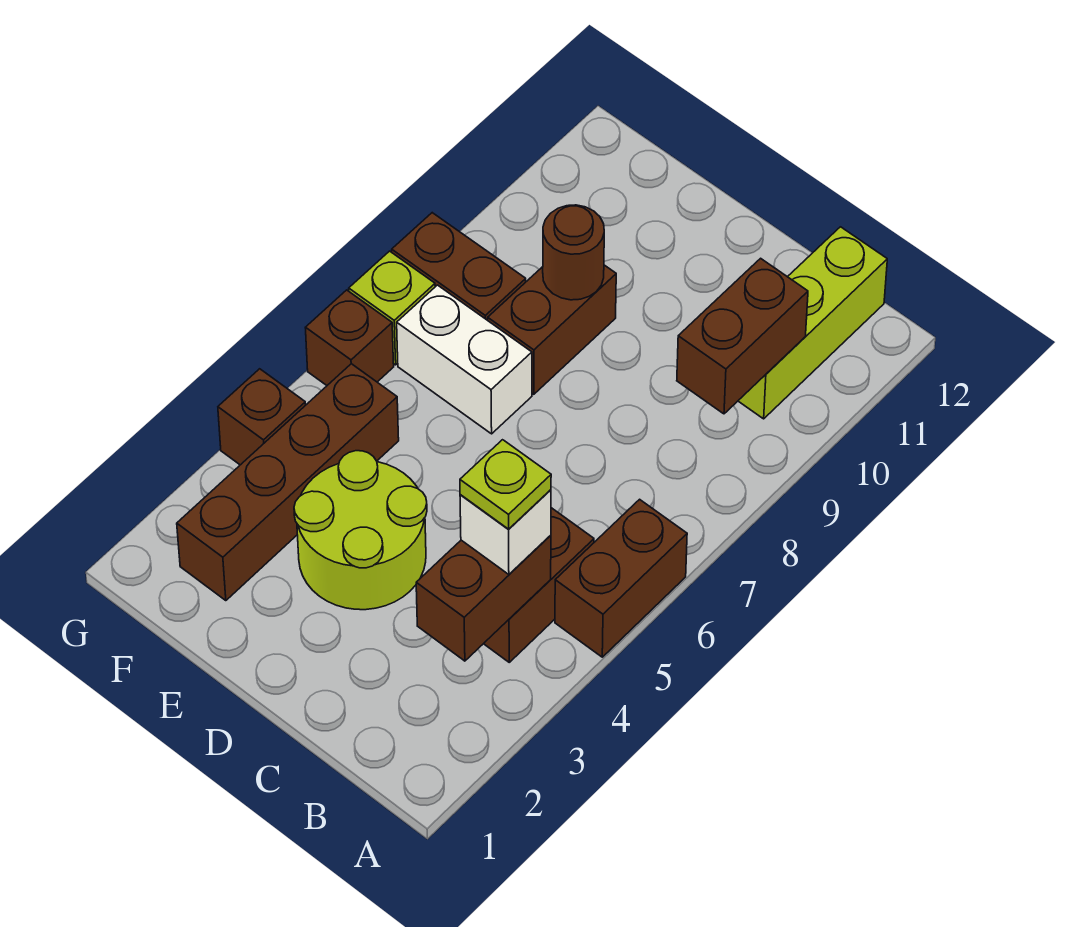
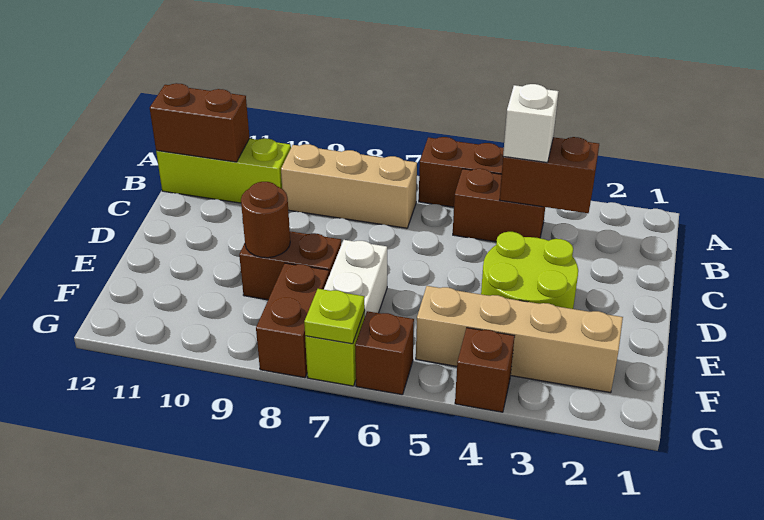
lime 1x1 plate [460,440,551,529] -> lime 1x1 plate moved to [304,289,365,344]
none -> tan 1x3 brick [281,144,417,228]
brown 1x2 brick [677,258,808,414] -> brown 1x2 brick moved to [150,83,250,162]
brown 1x4 brick [177,364,399,601] -> tan 1x4 brick [416,286,623,393]

